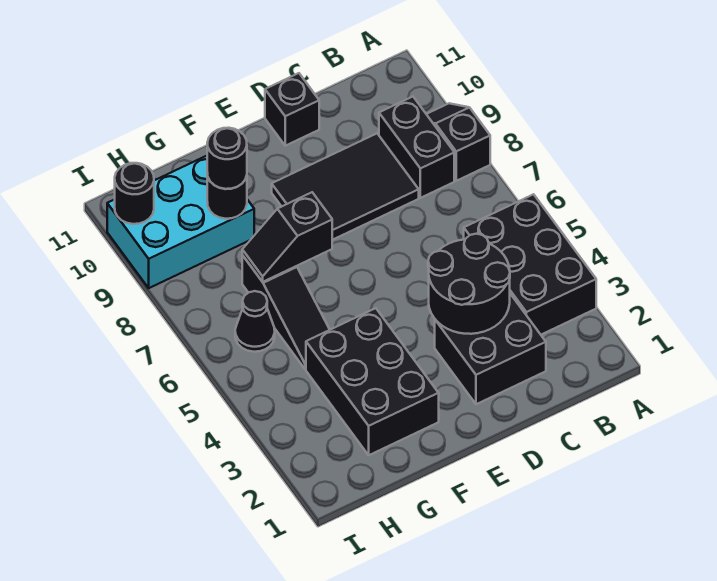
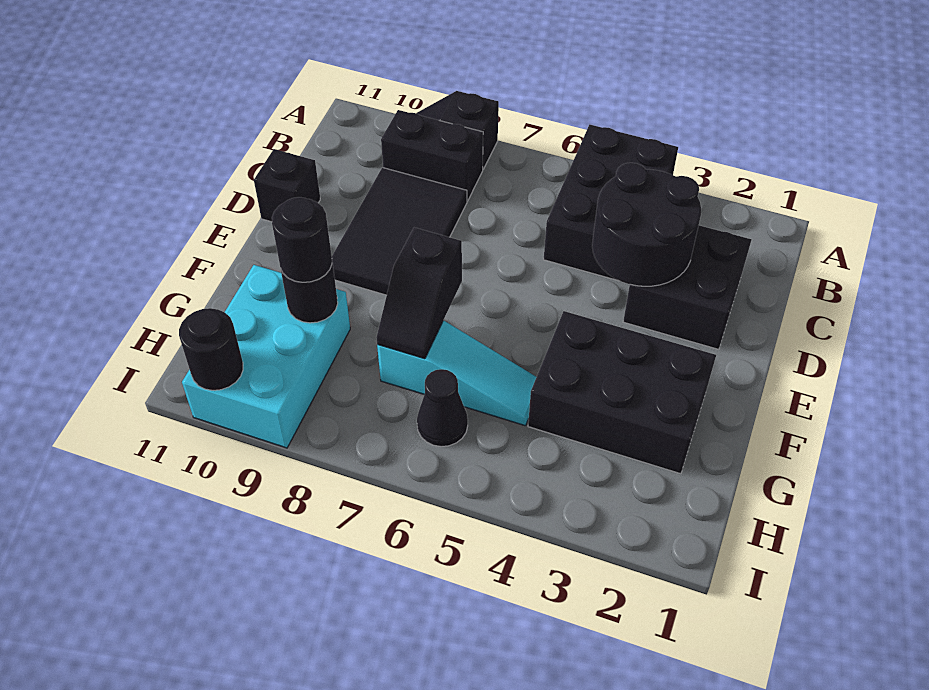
black 2x3 brick [464,194,596,335] -> black 2x3 brick turned to [544,125,678,281]
black 1x3 slope [242,255,330,369] -> cyan 1x3 slope [377,321,536,426]

